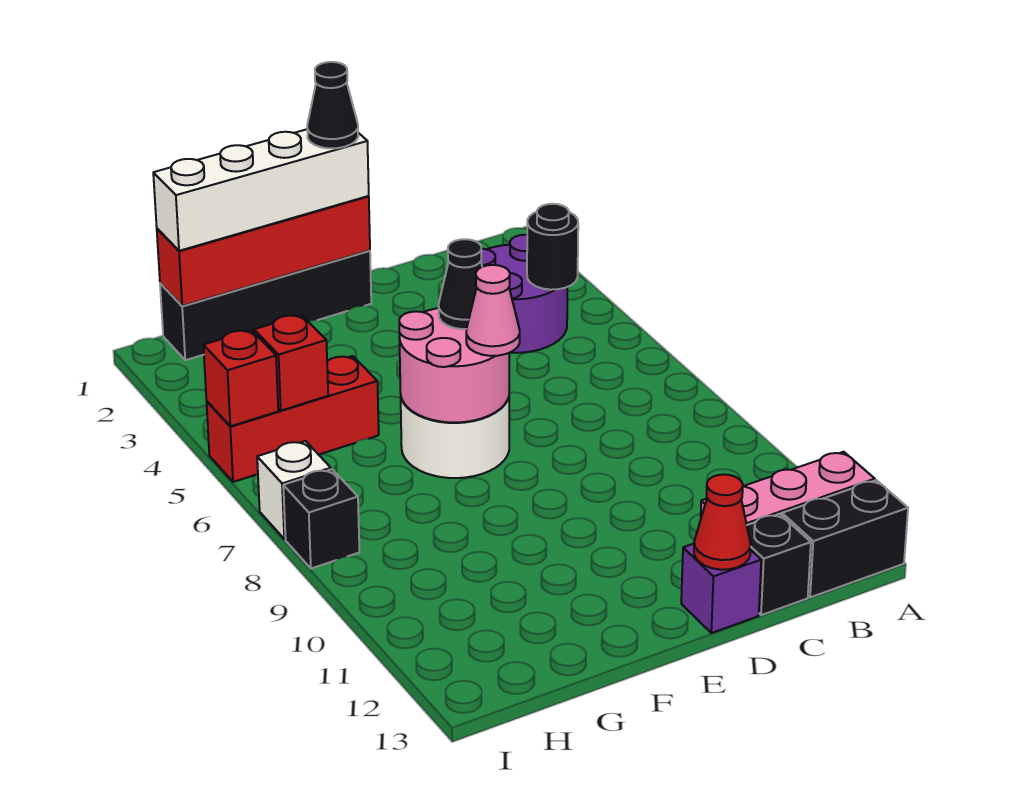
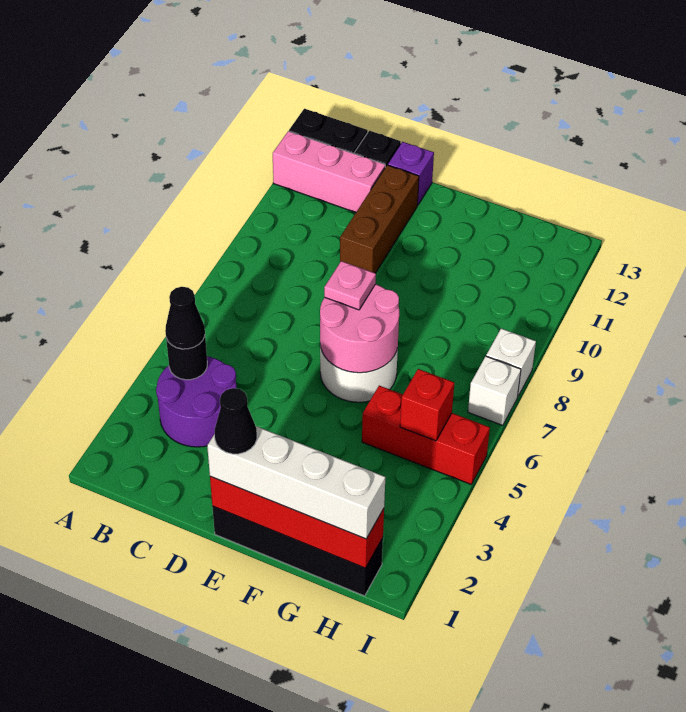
none -> brown 1x3 brick [340,165,419,273]
red 1x1 cone [694,475,751,570] -> none
black 1x1 cone [439,239,482,329] -> black 1x1 cone moved to [165,287,205,349]
pink 1x1 cone [466,265,520,356] -> pink 1x1 plate [324,261,376,310]
red 1x1 brick [204,330,278,426] -> none
black 1x1 brick [283,469,359,568] -> white 1x1 brick [486,329,536,396]

